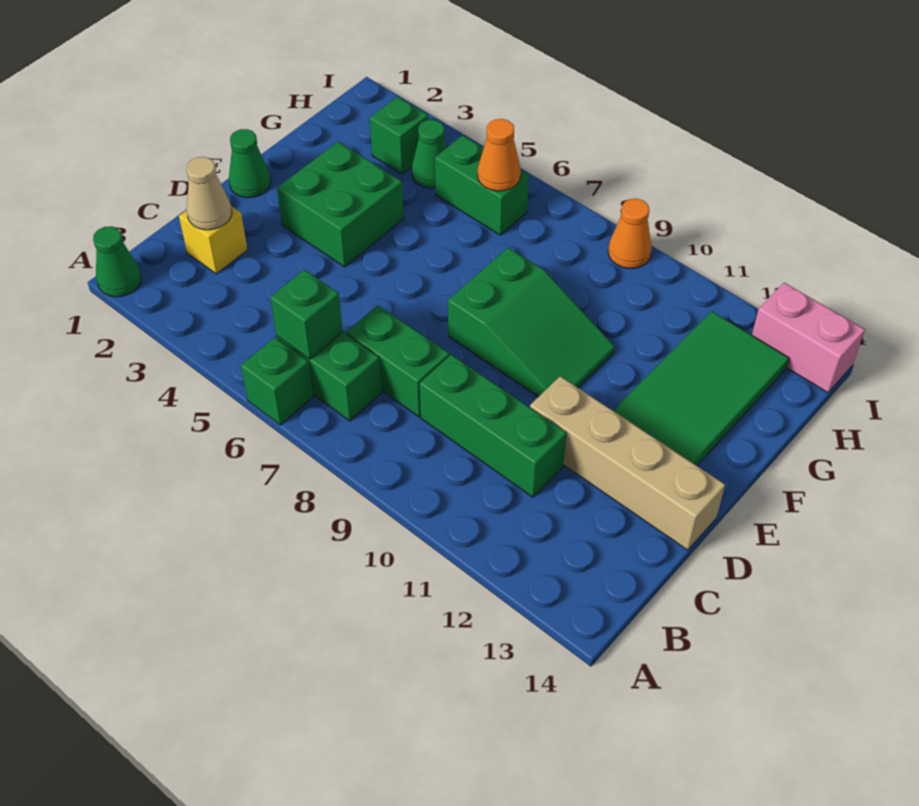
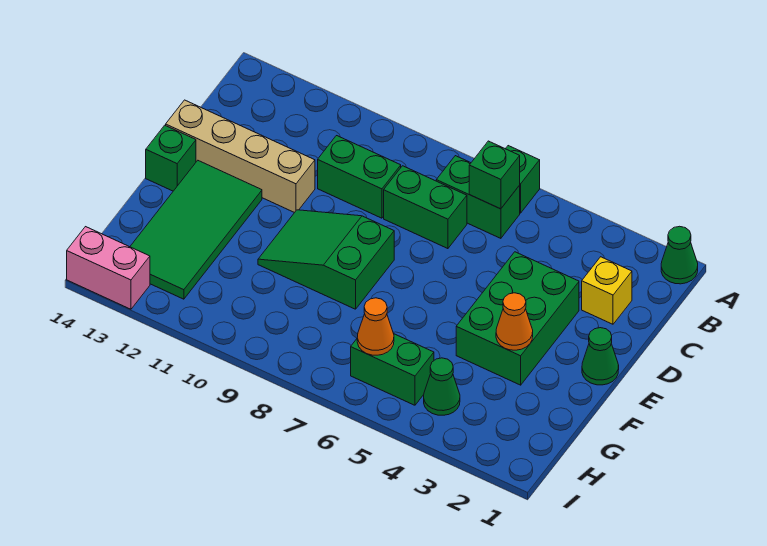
tan 1x1 cone [187,157,232,230] -> none
green 1x3 brick [420,355,567,497] -> green 1x2 brick [318,136,401,218]
green 2x2 brick [277,142,404,267] -> green 2x3 brick [456,252,579,385]
green 1x1 brick [370,97,428,174] -> green 1x1 brick moved to [146,125,196,191]
orange 1x1 cone [608,199,652,269] -> orange 1x1 cone moved to [496,293,533,350]

